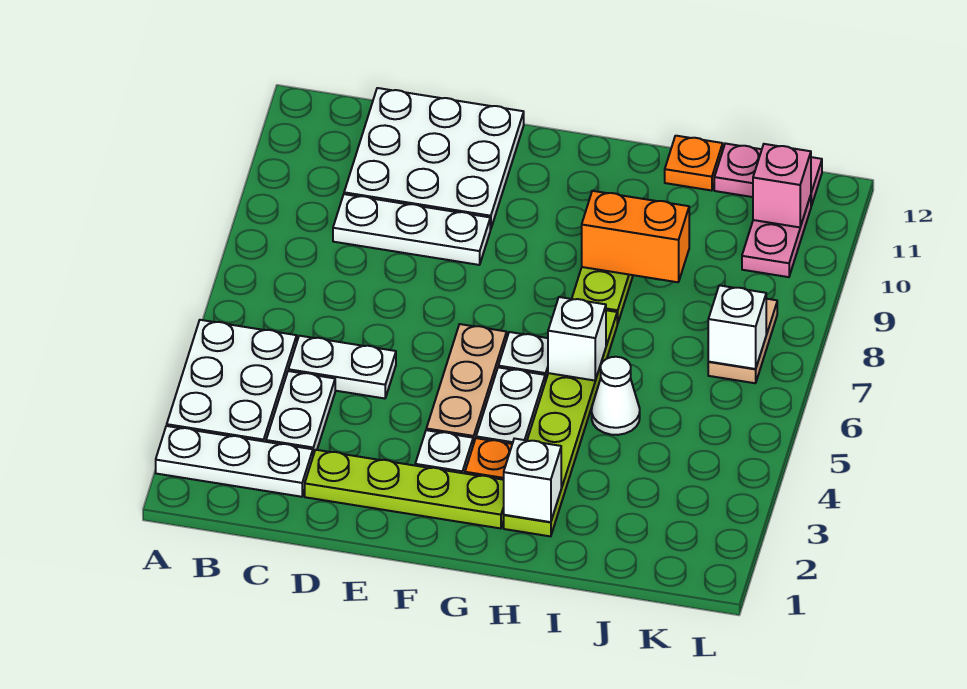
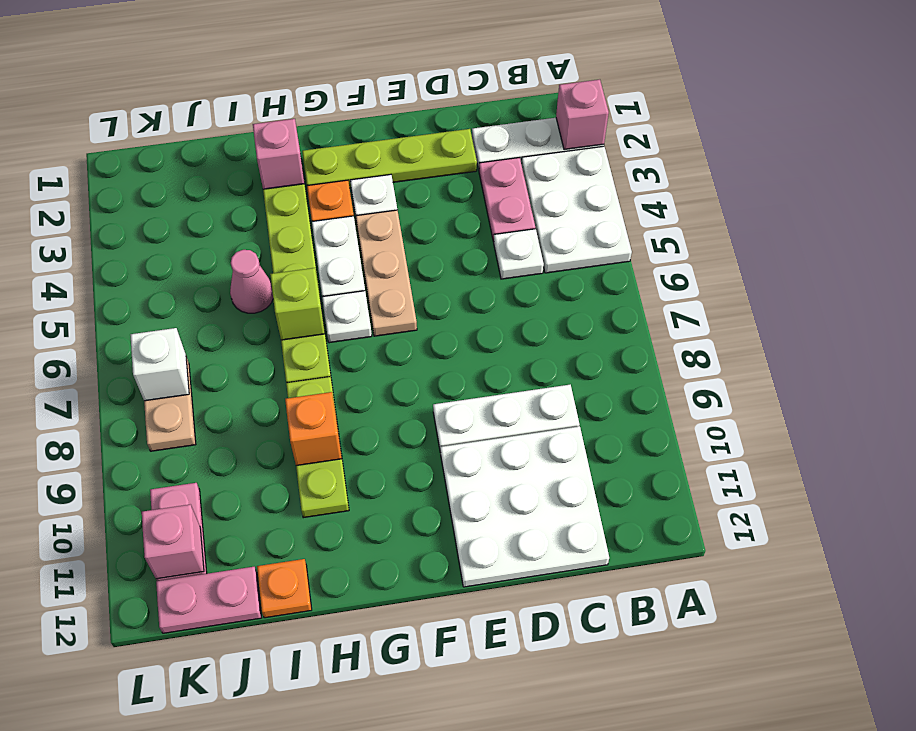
none -> pink 1x1 brick [556,80,609,150]
white 1x2 plate [266,371,335,455] -> pink 1x2 plate [479,158,535,242]
white 1x2 plate [288,336,396,398] -> white 1x1 plate [494,229,544,279]
white 1x1 brick [504,439,561,522] -> pink 1x1 brick [253,119,305,189]
white 1x1 brick [548,297,606,381] -> lime 1x1 brick [270,268,325,340]
orange 1x2 brick [582,191,689,282] -> orange 1x1 brick [285,392,342,466]
white 1x1 cone [592,357,640,435] -> pink 1x1 cone [230,250,273,313]

